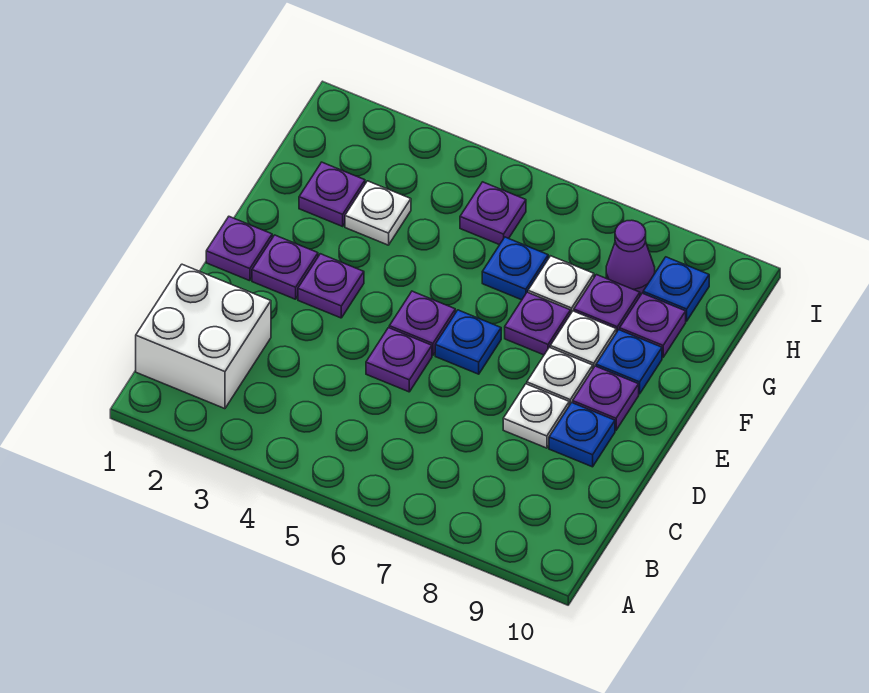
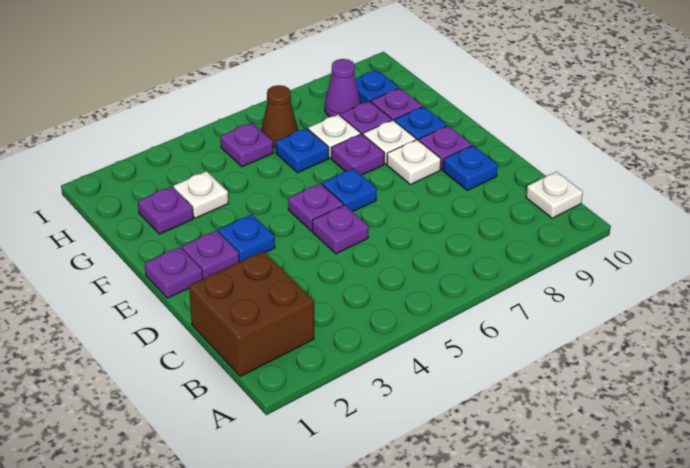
white 2x2 brick [136,264,271,409] -> brown 2x2 brick [189,251,314,377]
white 1x1 plate [503,384,569,448] -> white 1x1 plate moved to [526,172,583,218]
purple 1x1 plate [298,254,364,318] -> blue 1x1 plate [218,214,275,262]
none -> brown 1x1 cone [261,85,298,148]

